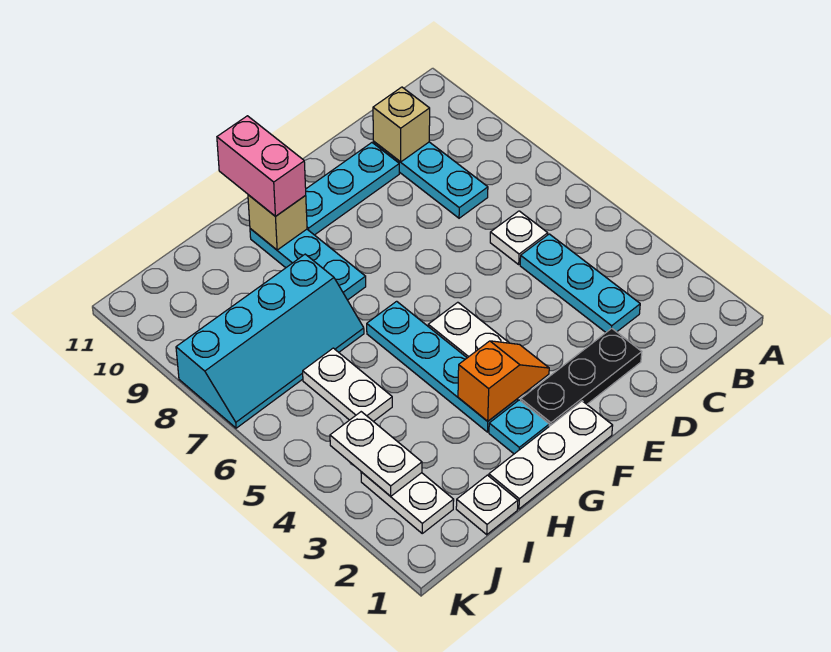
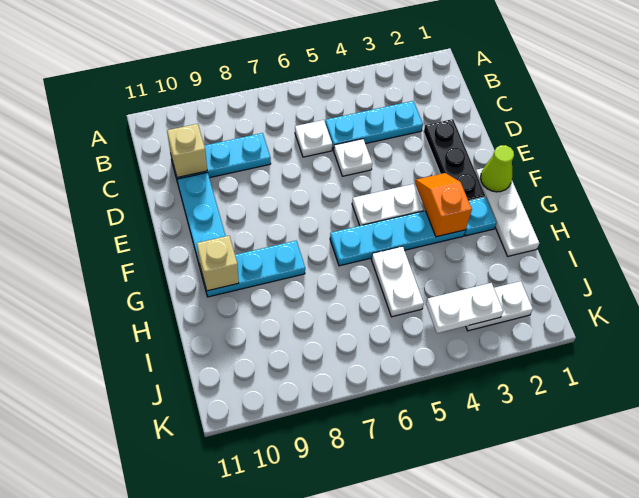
none -> lime 1x1 cone [481,145,514,192]
pink 1x2 brick [217,116,306,216] -> none
cyan 2x4 slope [176,254,364,428] -> none
white 1x1 plate [456,475,518,535] -> white 1x1 plate moved to [334,139,372,176]
white 1x2 plate [303,348,392,422] -> white 1x2 plate turned to [371,246,424,317]

